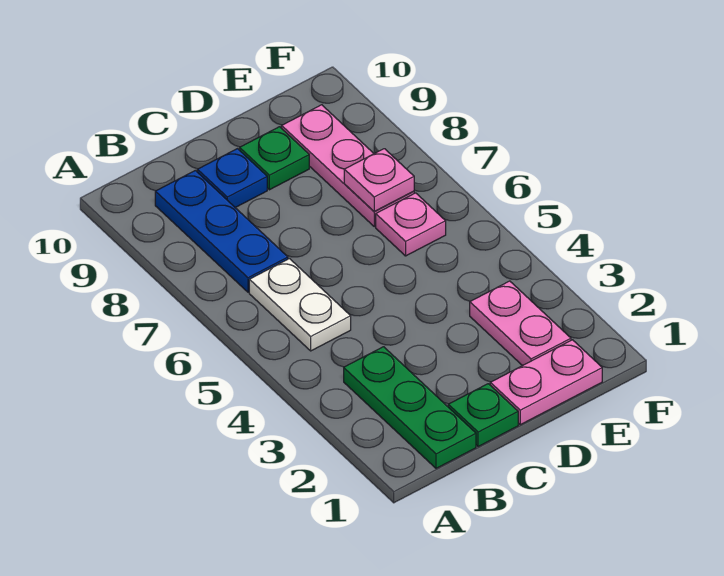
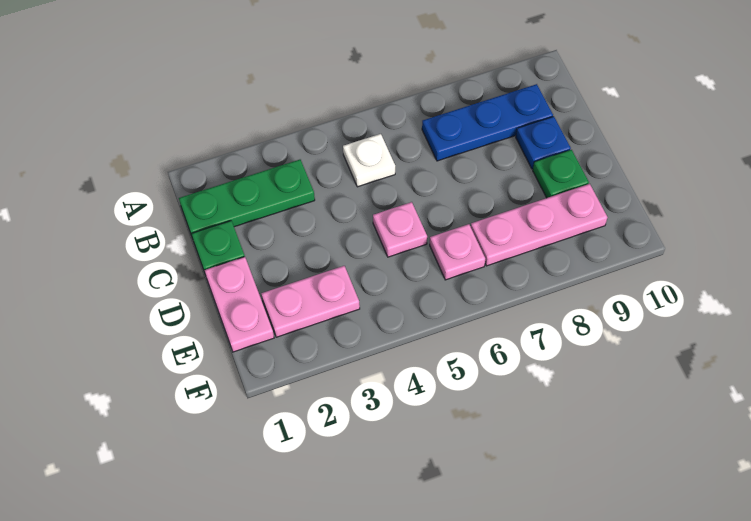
white 1x2 plate [249,259,351,351] -> white 1x1 plate [343,134,395,187]
pink 1x1 plate [344,149,414,211] -> pink 1x1 plate moved to [373,202,427,257]

